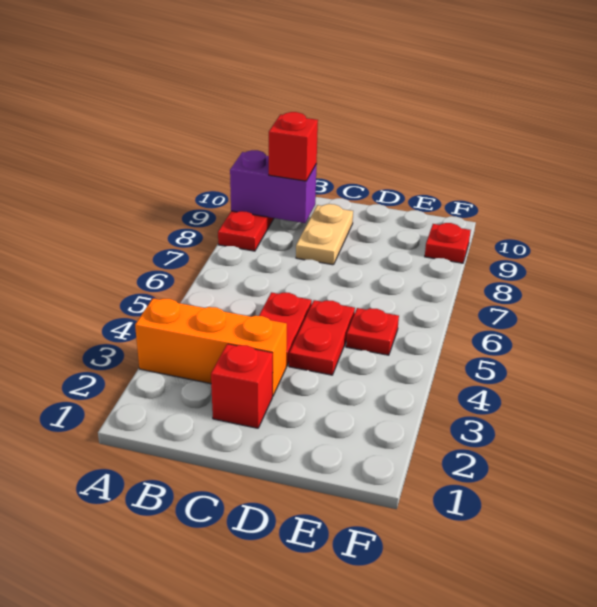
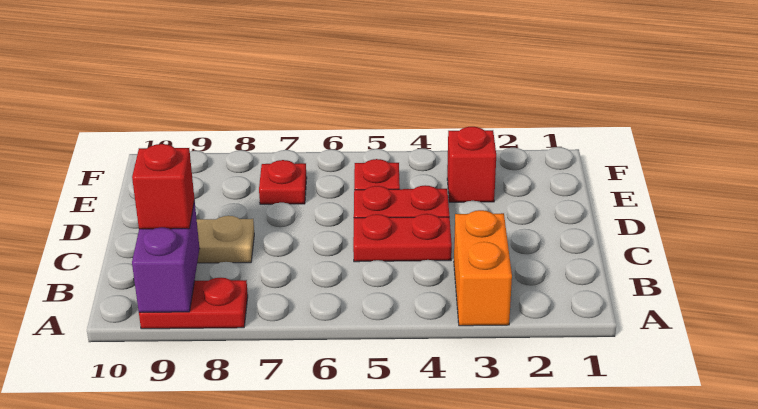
orange 1x3 brick [135,298,287,396] -> orange 1x2 brick [454,210,512,326]
red 1x1 brick [211,344,273,428] -> red 1x1 brick moved to [447,127,496,202]
red 1x1 plate [425,223,471,263] -> red 1x1 plate moved to [259,160,307,204]

